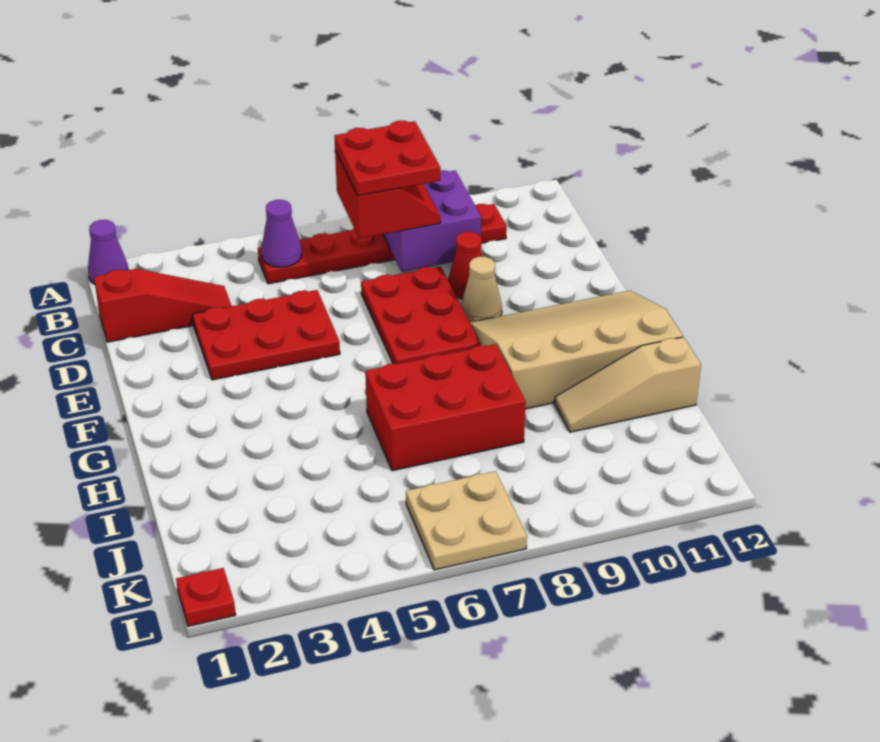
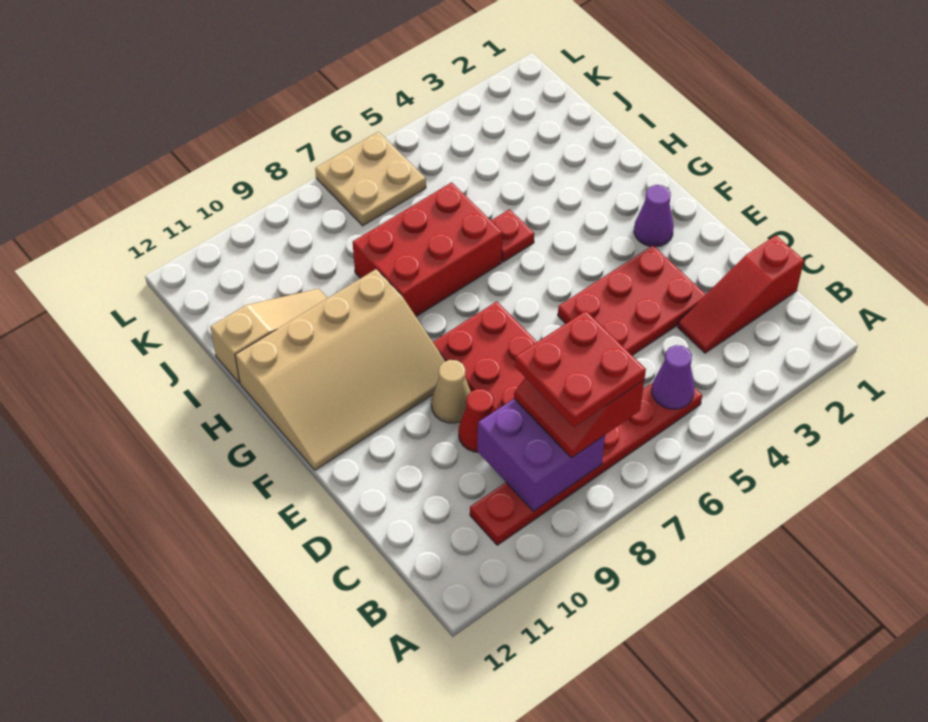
purple 1x1 cone [88,220,128,285] -> purple 1x1 cone moved to [634,185,674,247]
red 1x1 plate [176,568,236,626] -> red 1x1 plate moved to [491,209,534,262]

